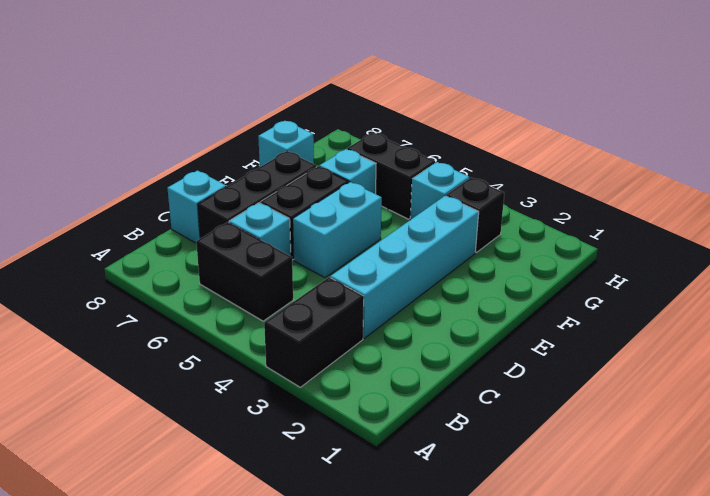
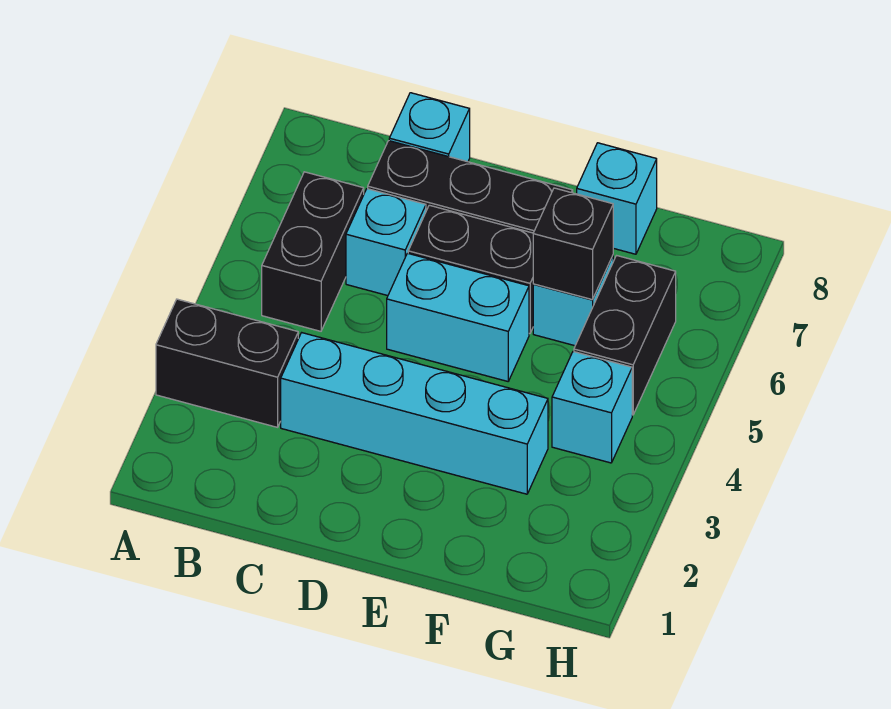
black 1x1 brick [446,178,504,253] -> black 1x1 brick moved to [533,188,613,300]

